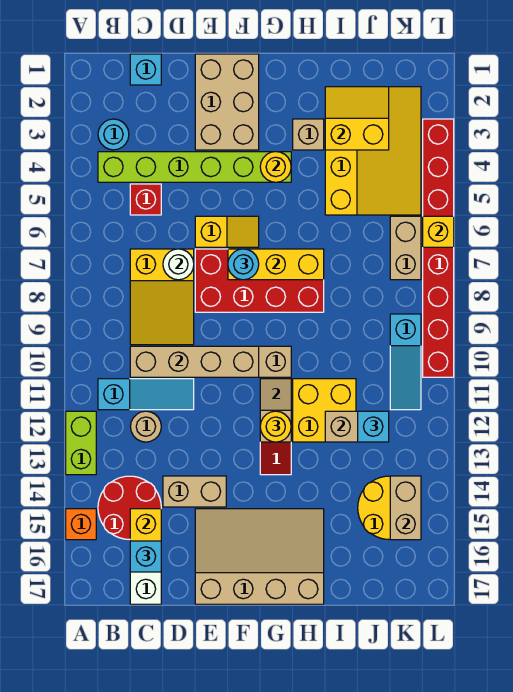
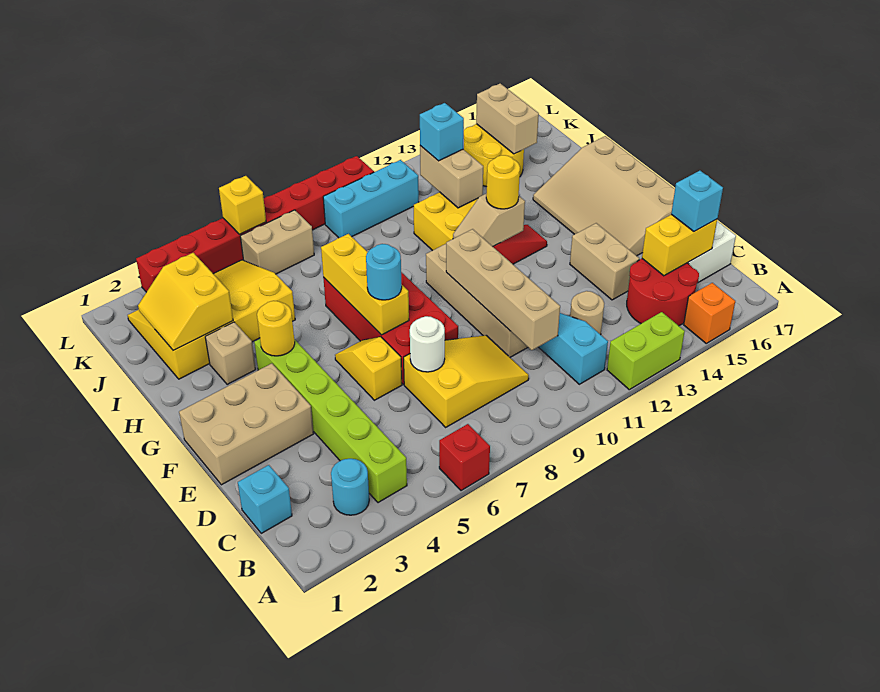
red 1x1 brick [130,184,161,215] -> red 1x1 brick moved to [439,424,490,491]
cyan 1x3 slope [390,314,421,410] -> cyan 1x3 brick [323,160,419,238]
tan 1x2 brick [390,476,421,540] -> tan 1x2 brick turned to [476,83,539,154]

